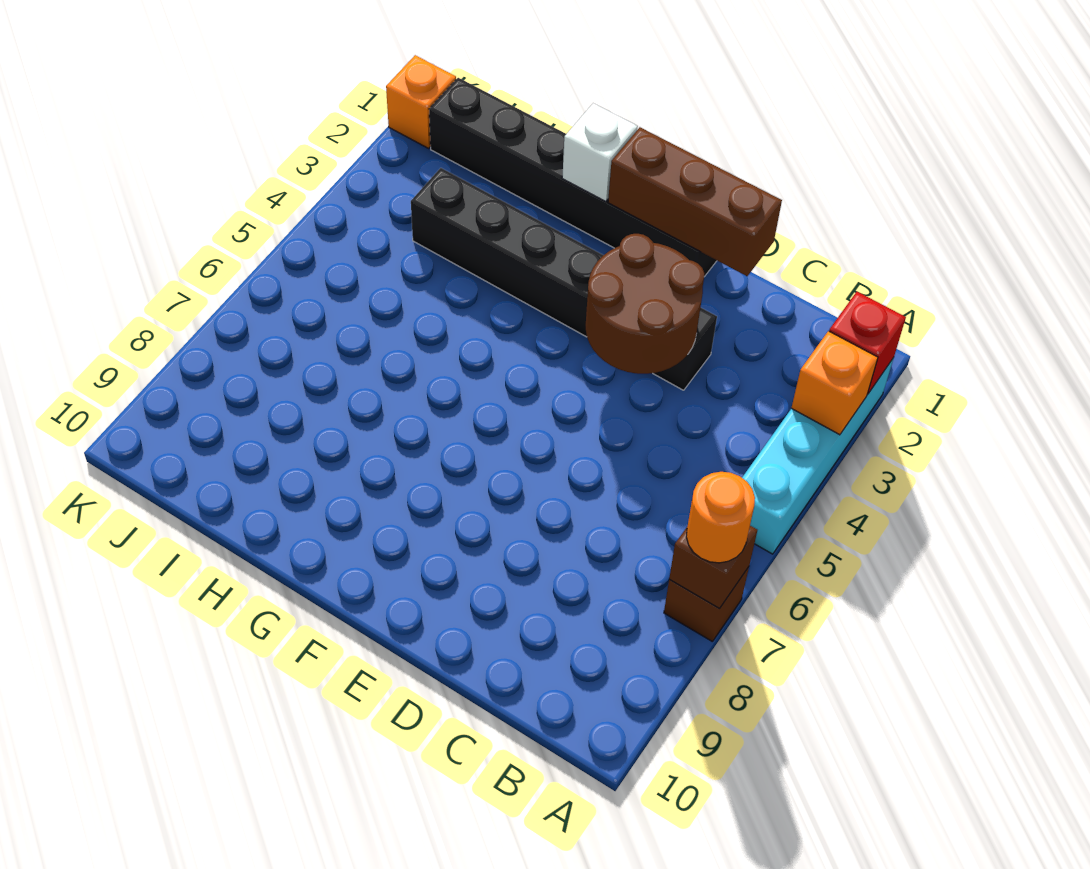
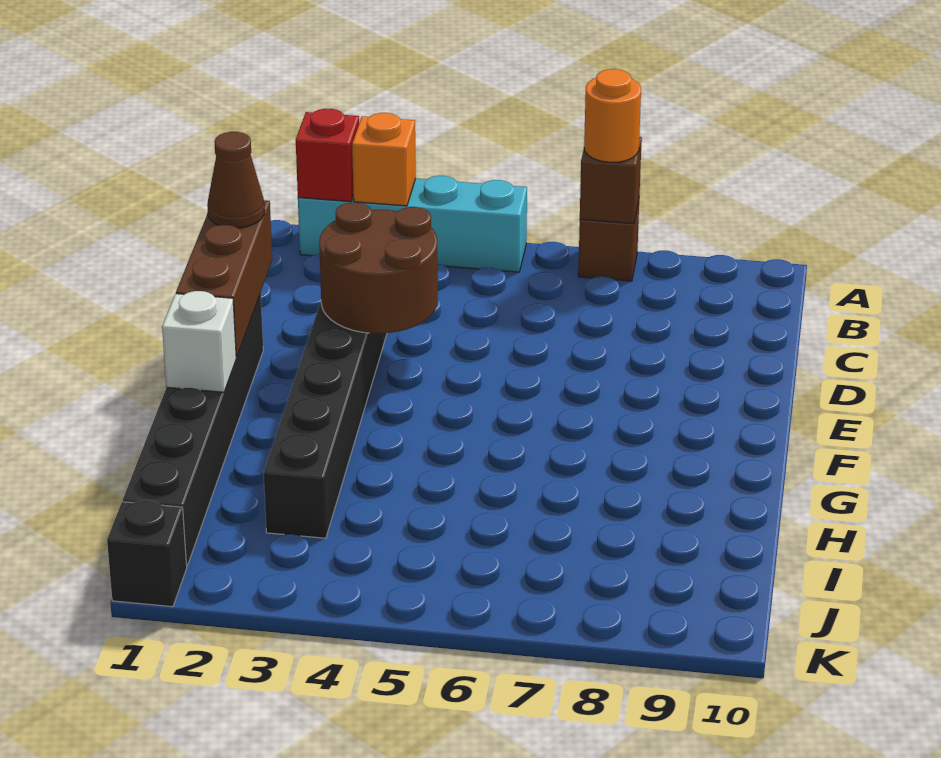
none -> brown 1x1 cone [207,132,265,228]
orange 1x1 brick [386,55,456,148] -> black 1x1 brick [107,500,187,607]

